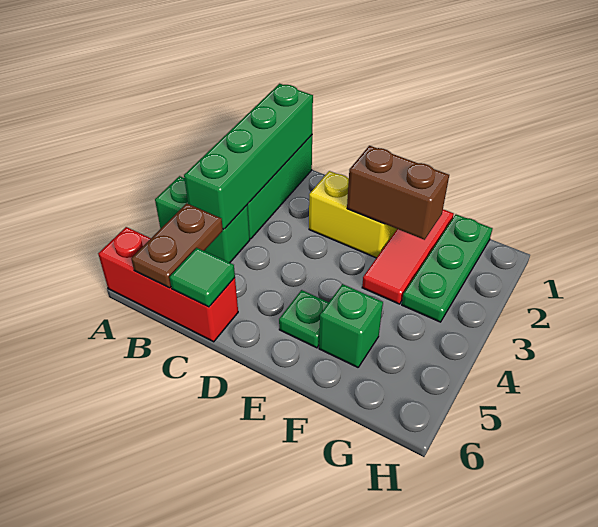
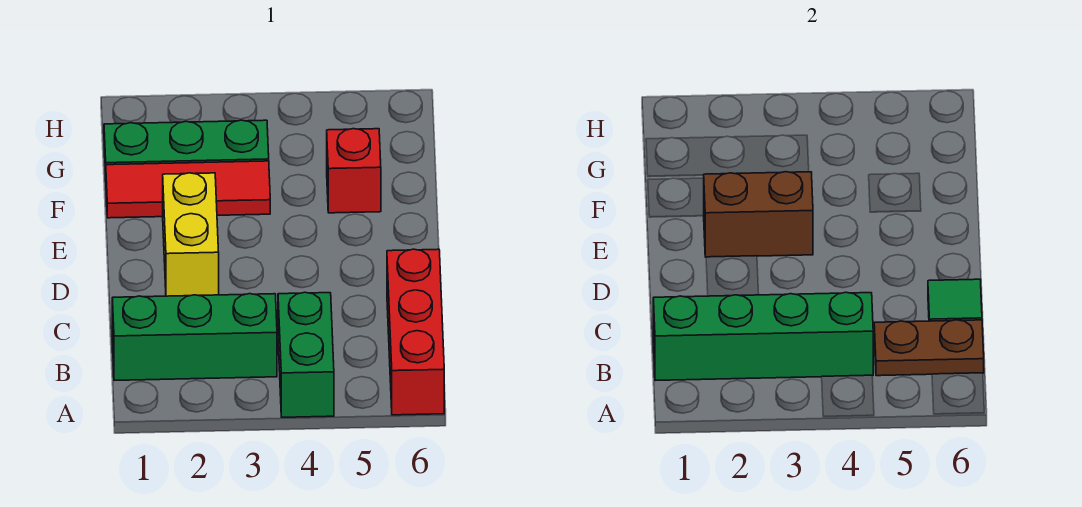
brown 1x2 brick [347,146,449,240] -> brown 1x2 brick turned to [704,172,813,257]
green 1x1 plate [279,290,329,348] -> none
green 1x1 brick [319,284,383,367] -> red 1x1 brick [327,129,381,213]

